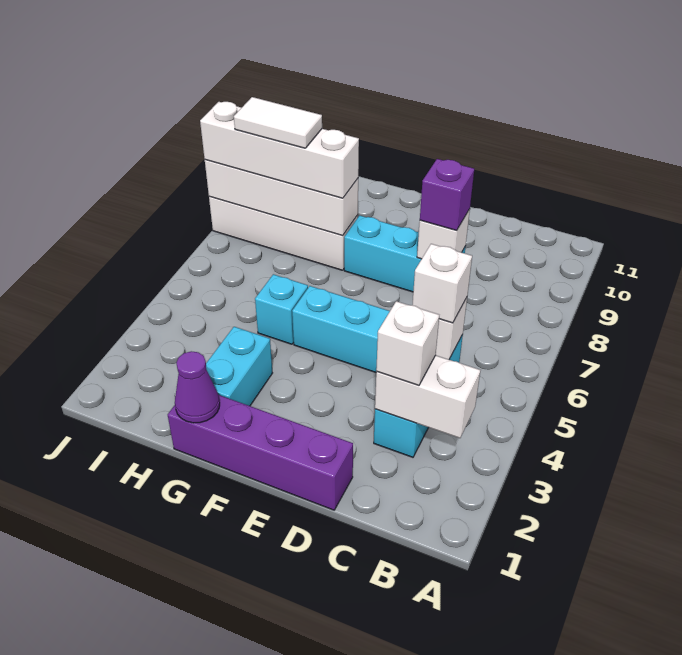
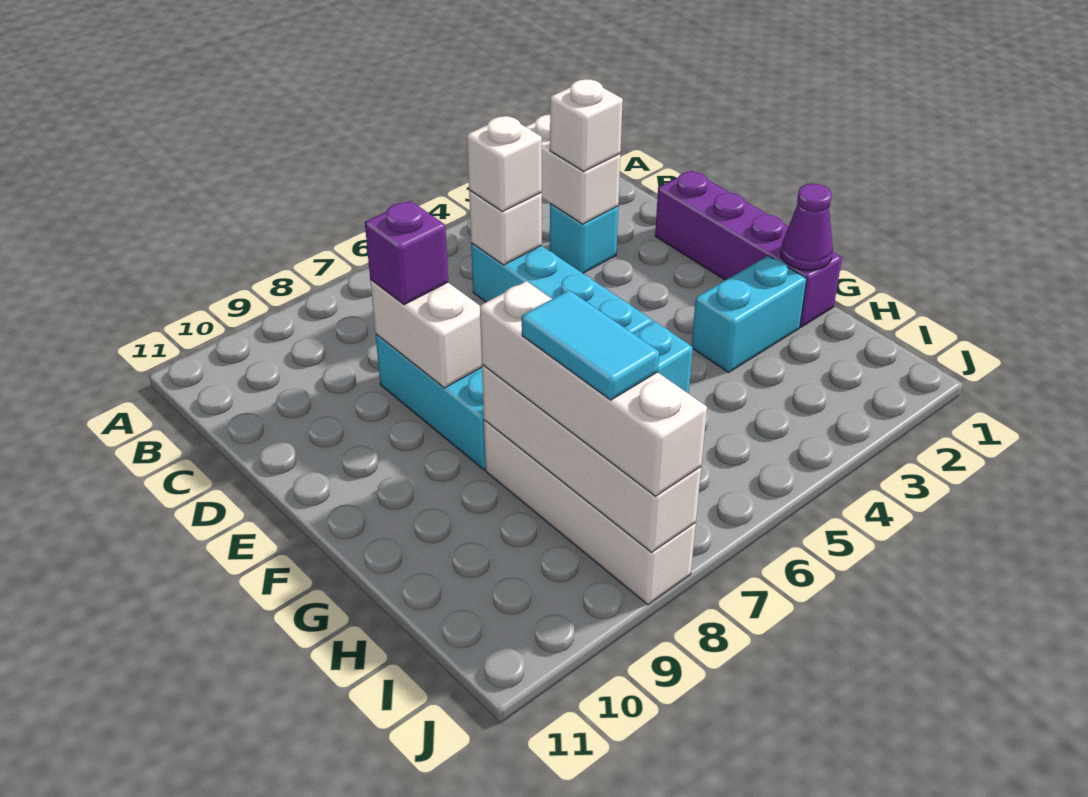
white 1x1 brick [417,209,470,259] -> white 1x2 brick [370,280,482,388]
white 1x2 tile [234,97,322,148] -> cyan 1x2 tile [522,290,659,400]

